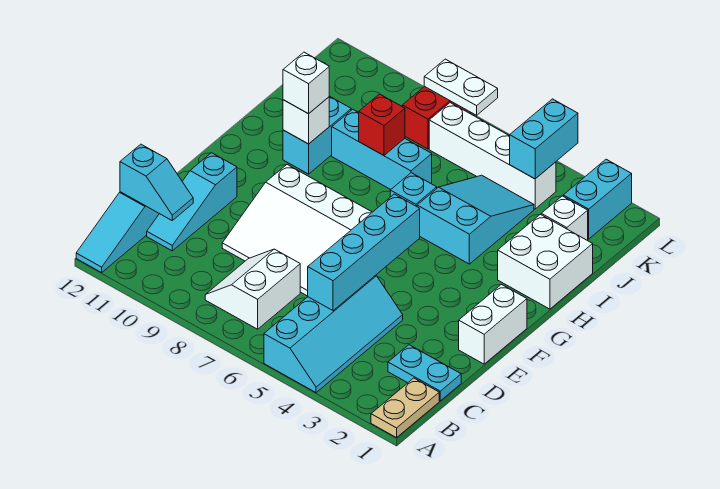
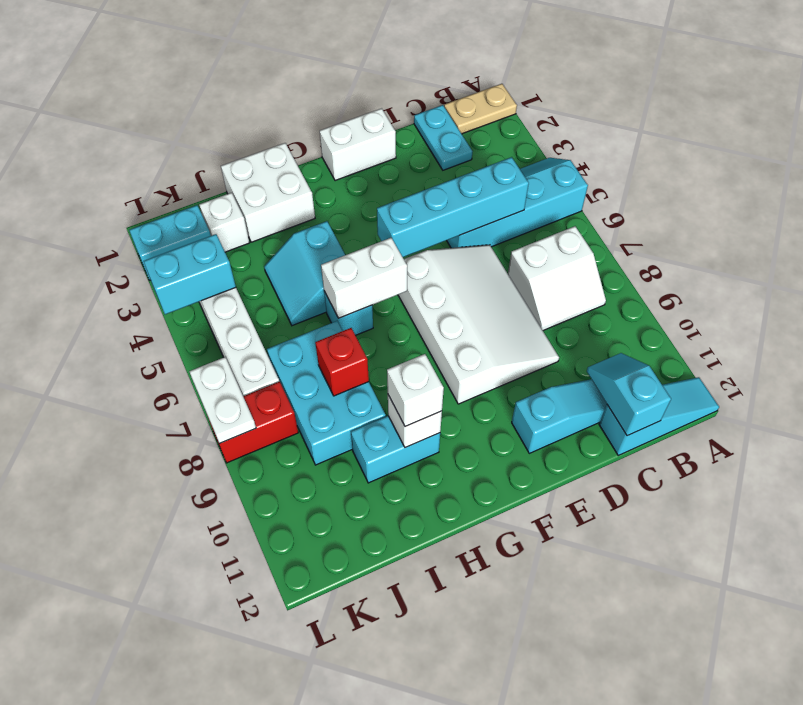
none -> white 1x2 brick [321,238,407,318]
cyan 2x3 slope [417,175,534,264] -> cyan 2x2 slope [264,221,345,326]
cyan 1x3 brick [332,109,432,189] -> cyan 2x3 brick [267,321,386,465]

